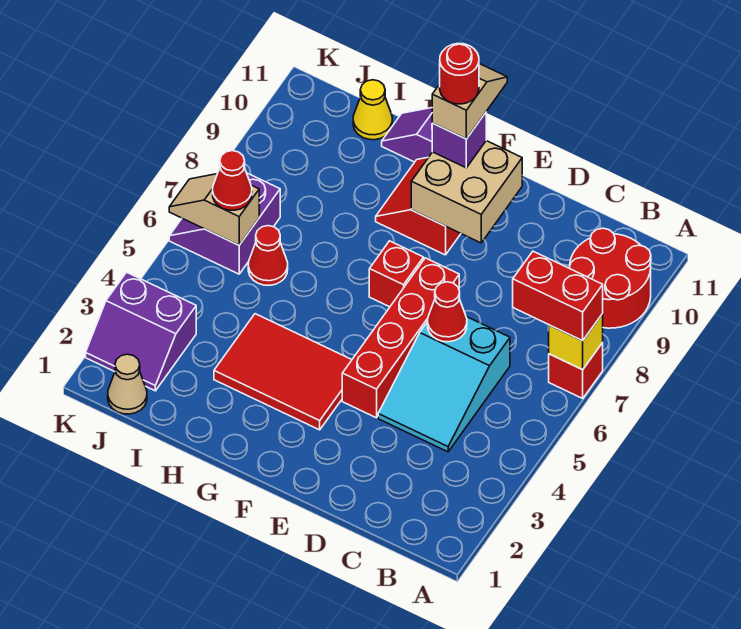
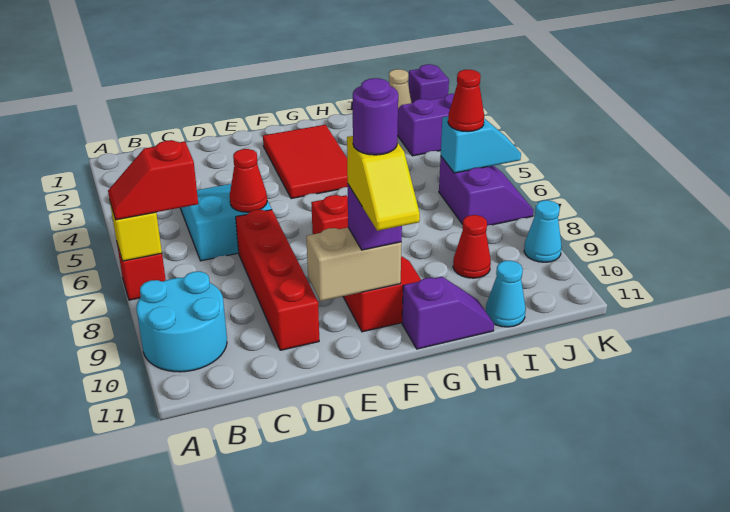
red 1x2 brick [513,251,603,341] -> red 1x2 slope [108,140,198,220]
red 2x2 round brick [569,228,651,328] -> cyan 2x2 round brick [136,271,227,372]
red 1x4 brick [342,258,459,418] -> red 1x4 brick moved to [236,210,319,350]
tan 2x2 brick [411,141,522,243] -> tan 1x2 brick [306,228,402,301]
red 2x3 tile [214,314,352,430] -> red 2x3 tile turned to [263,125,348,199]
tan 1x2 slope [432,64,507,139] -> yellow 1x2 slope [347,136,420,231]
red 1x1 round brick [440,43,479,104] -> purple 1x1 round brick [353,78,398,155]
red 1x1 cone [248,226,288,285] -> red 1x1 cone moved to [453,215,491,278]
yellow 1x1 cone [353,80,392,140] -> cyan 1x1 cone [486,261,526,327]
tan 1x2 slope [169,174,259,245] -> cyan 1x2 slope [441,116,521,173]
none -> purple 1x1 brick [408,64,449,103]
none -> cyan 1x1 cone [524,200,562,262]

